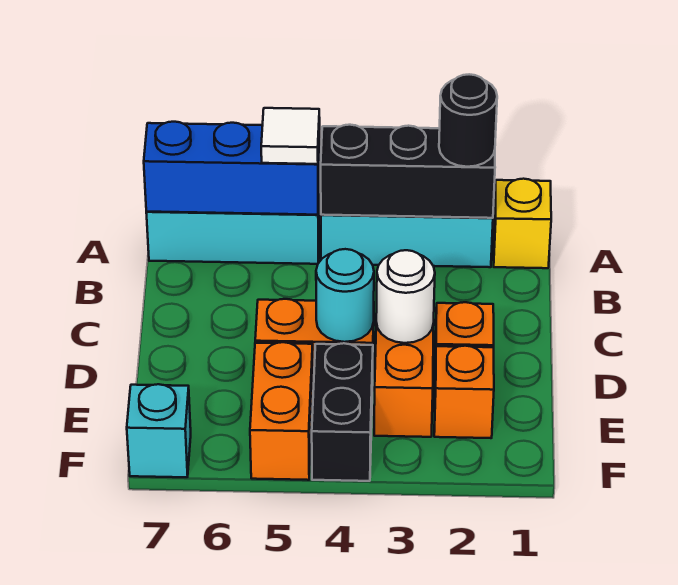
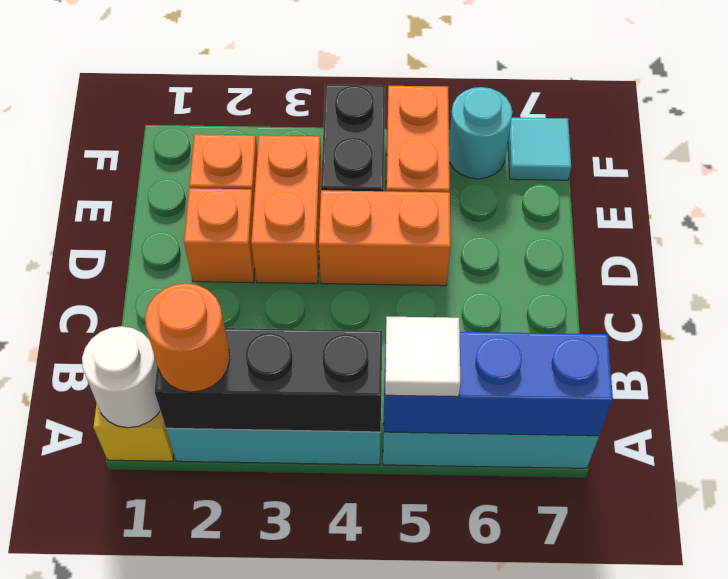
black 1x1 round brick [439,74,497,167] -> orange 1x1 round brick [145,283,230,392]
white 1x1 round brick [376,250,435,343] -> white 1x1 round brick moved to [82,326,160,428]
cyan 1x1 round brick [316,249,374,342] -> cyan 1x1 round brick moved to [449,87,512,179]
cyan 1x1 brick [127,384,191,477] -> cyan 1x1 tile [508,118,571,180]

